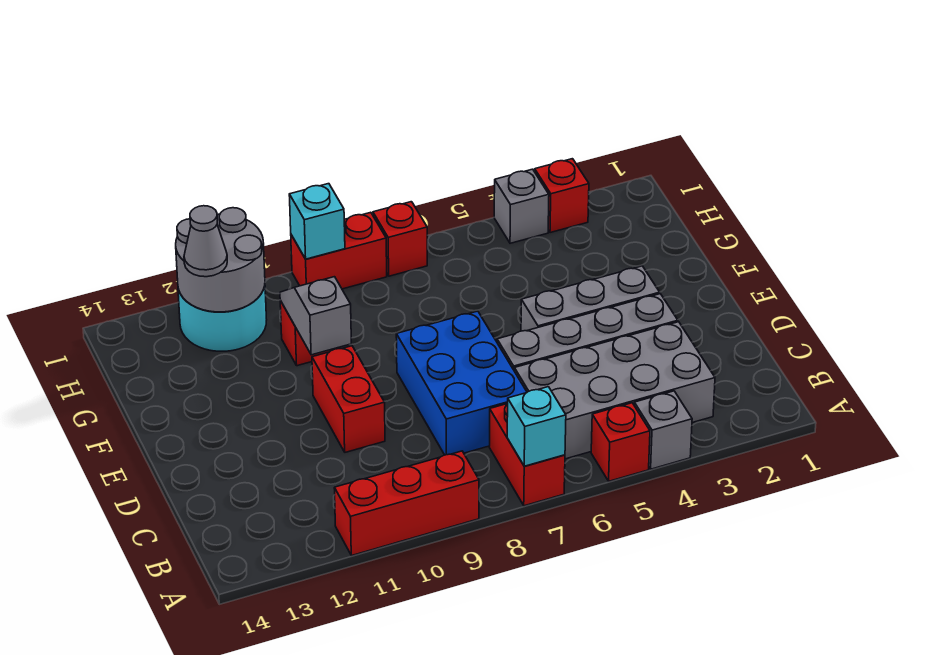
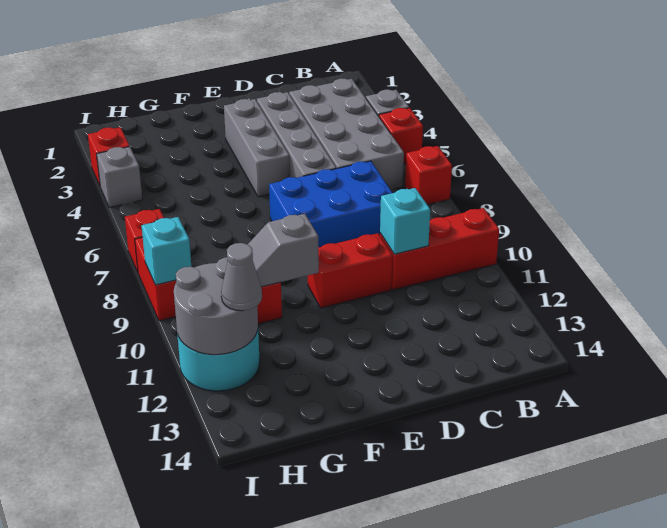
red 1x2 brick [489,404,565,506] -> red 1x1 brick [405,146,452,205]
cyan 1x1 brick [507,387,566,466] -> cyan 1x1 brick moved to [380,188,430,254]
red 1x3 brick [334,451,479,556] -> red 1x3 brick turned to [380,208,499,290]

